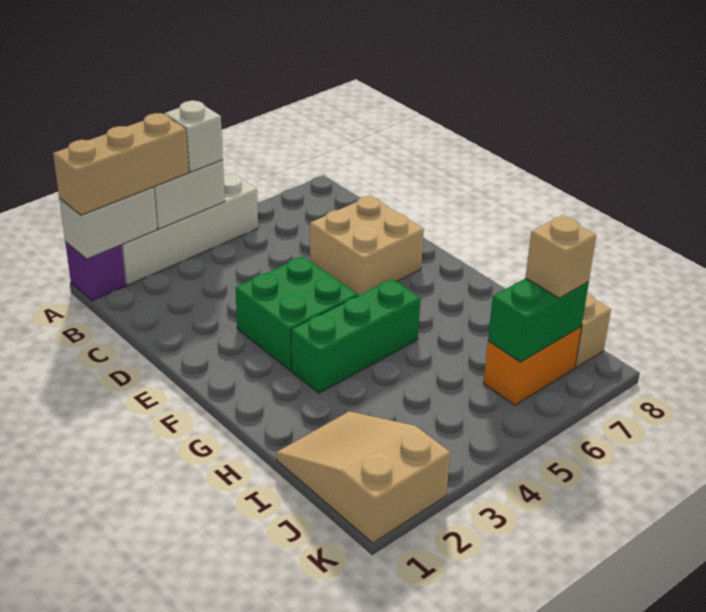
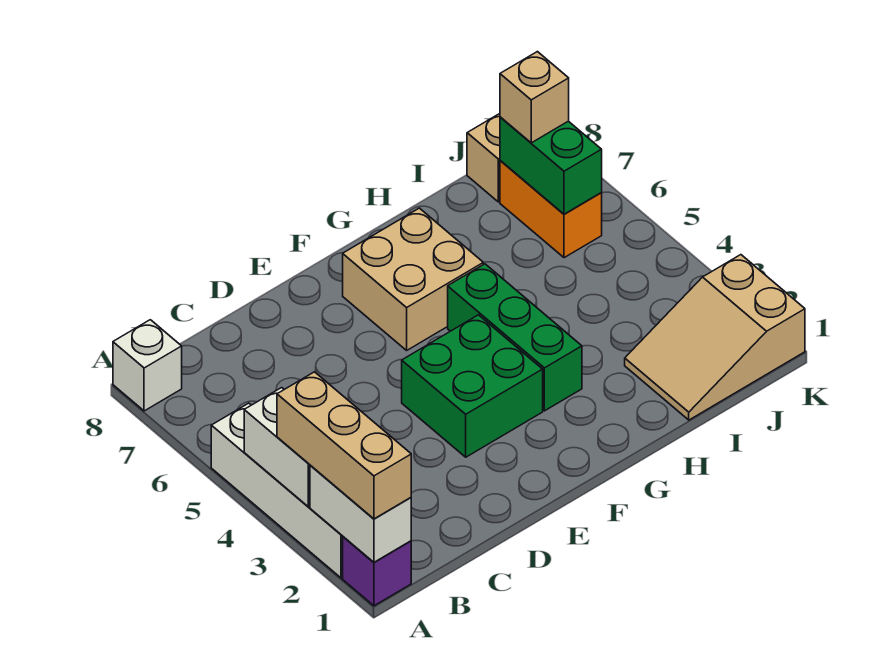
white 1x1 brick [165,101,223,172] -> white 1x1 brick moved to [113,320,182,411]
tan 2x2 brick [310,196,424,296] -> tan 2x2 brick moved to [343,208,483,350]

